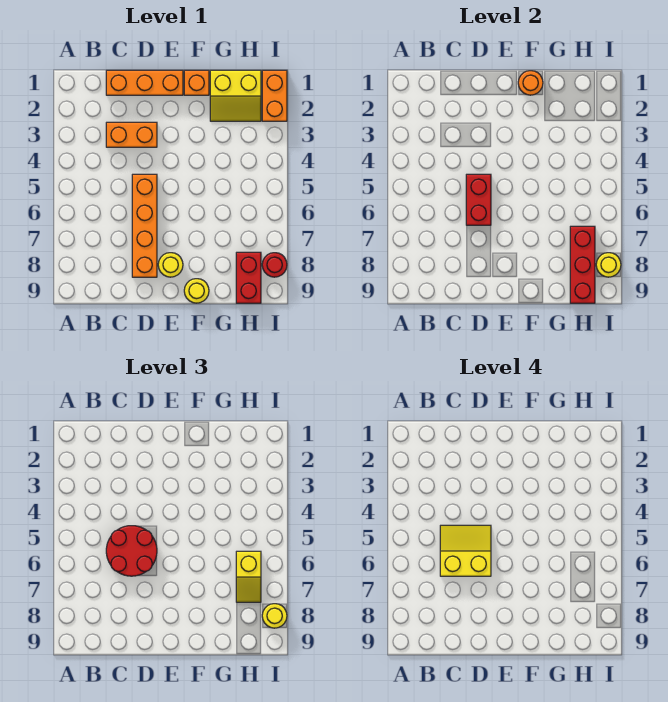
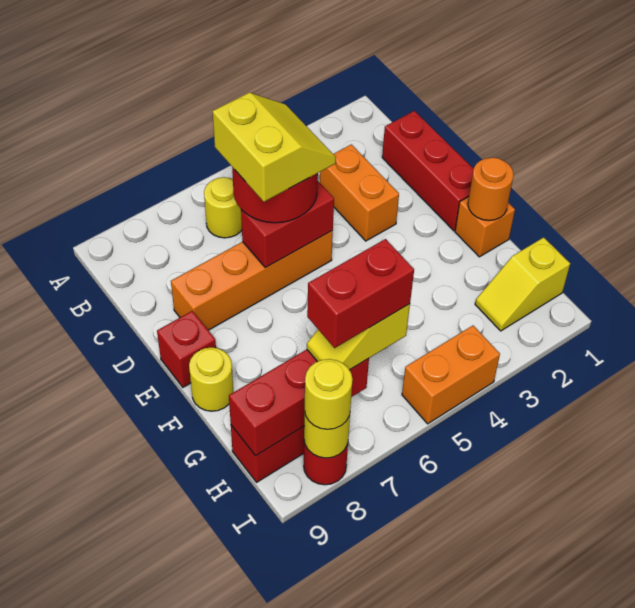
orange 1x3 brick [106,70,183,95] -> red 1x3 brick [382,111,474,231]
yellow 1x1 round brick [158,253,183,277] -> yellow 1x1 round brick moved to [204,177,242,238]
none -> red 1x1 brick [157,311,216,387]
yellow 2x2 slope [210,70,261,121] -> yellow 1x2 slope [475,237,570,331]
none -> red 1x2 brick [307,239,414,348]
orange 1x2 brick [262,70,287,121] -> orange 1x2 brick moved to [402,326,500,424]

